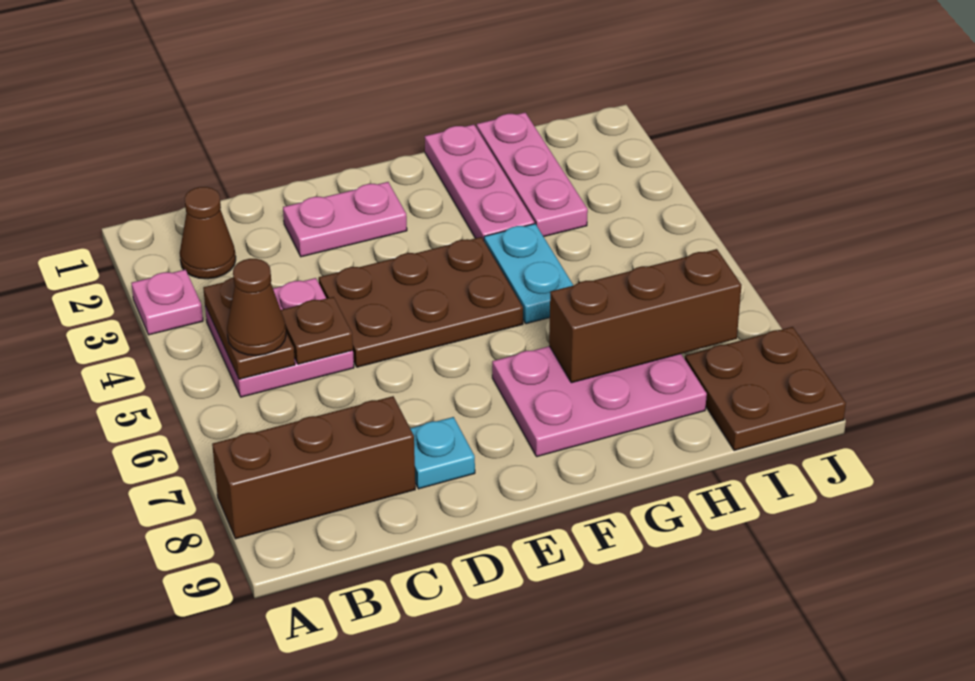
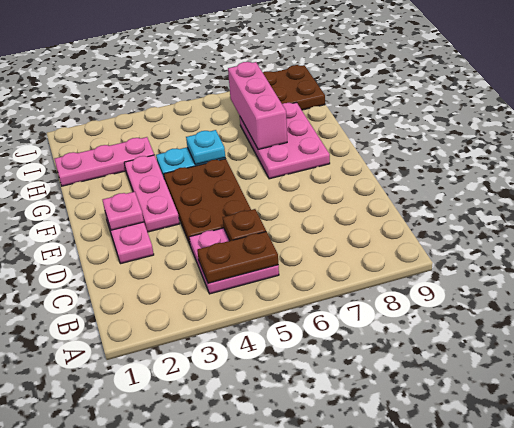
pink 1x1 plate [131,270,203,335] -> pink 1x1 plate moved to [103,192,144,230]
brown 1x3 brick [212,396,415,539] -> none
brown 1x1 cone [180,187,236,279] -> none
brown 1x1 cone [227,259,286,356] -> none
cyan 1x1 plate [410,417,475,489] -> cyan 1x1 plate moved to [186,130,225,165]
pink 1x3 plate [425,125,534,240] -> pink 1x3 plate turned to [124,155,180,232]
brown 1x3 brick [549,249,741,383] -> pink 1x3 brick [228,62,287,150]

